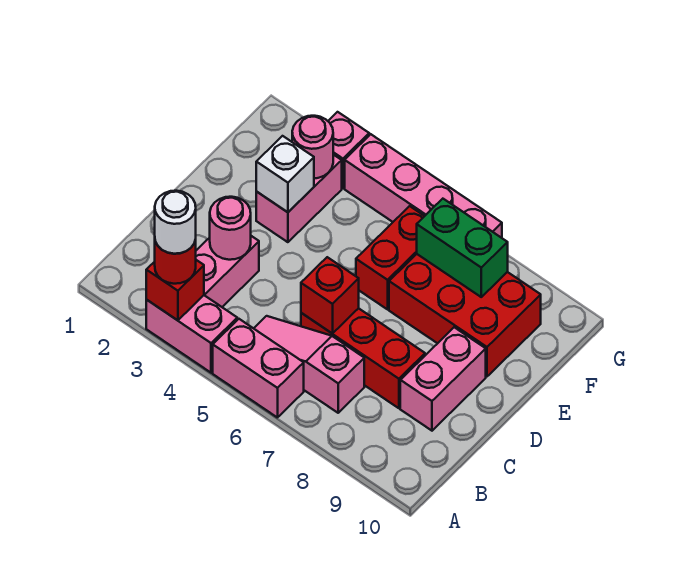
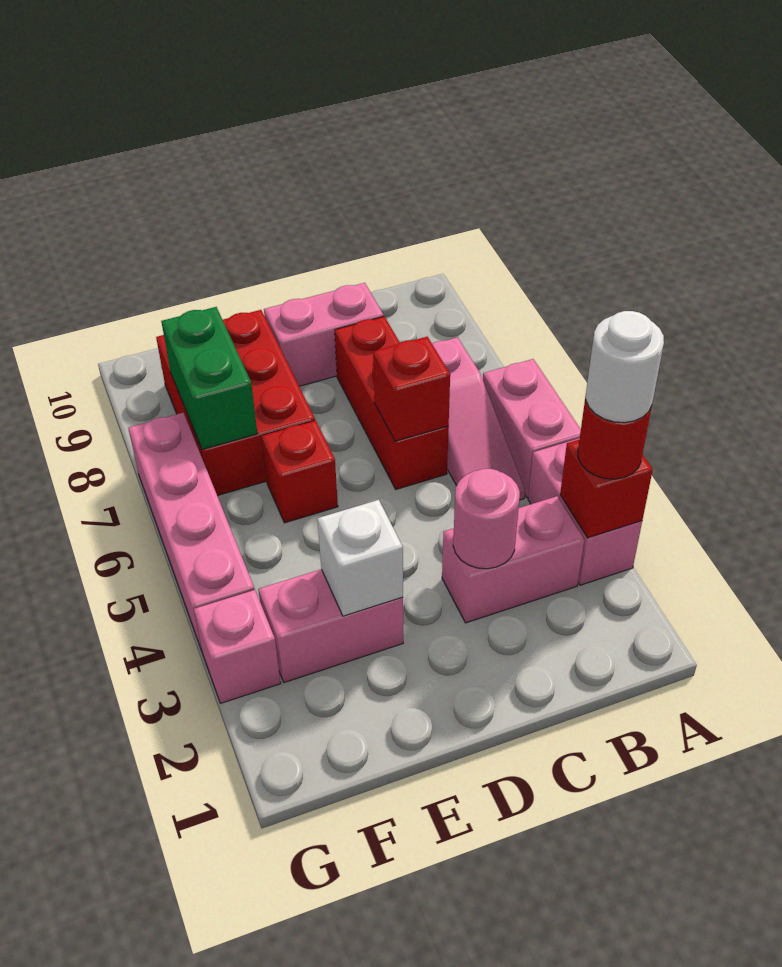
red 1x2 brick [356,206,424,309] -> red 1x1 brick [261,420,338,523]
pink 1x1 round brick [292,116,333,178] -> none

